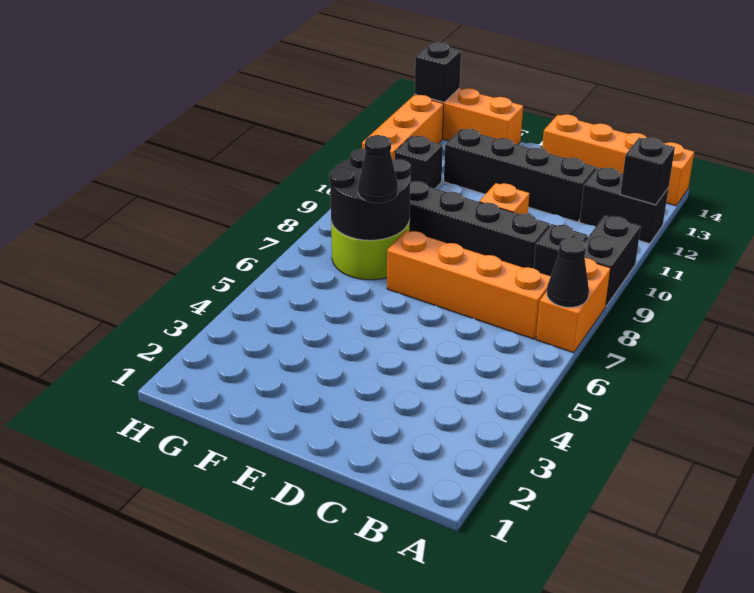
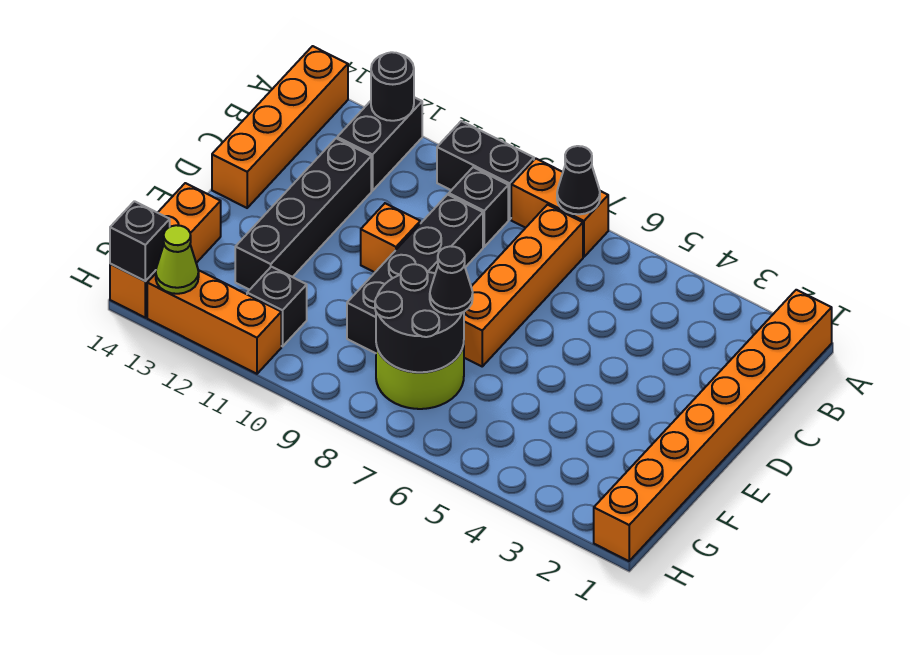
none -> orange 1x8 brick [594,290,832,561]
black 1x1 brick [620,137,675,205] -> black 1x1 round brick [371,52,414,121]
none -> lime 1x1 cone [156,225,199,294]

